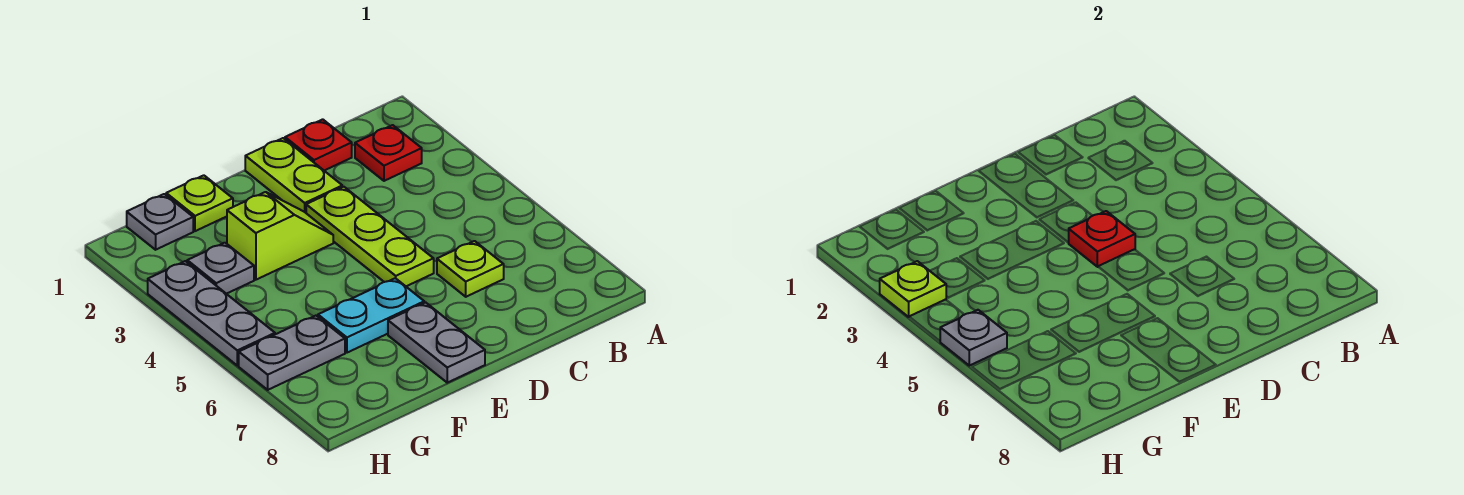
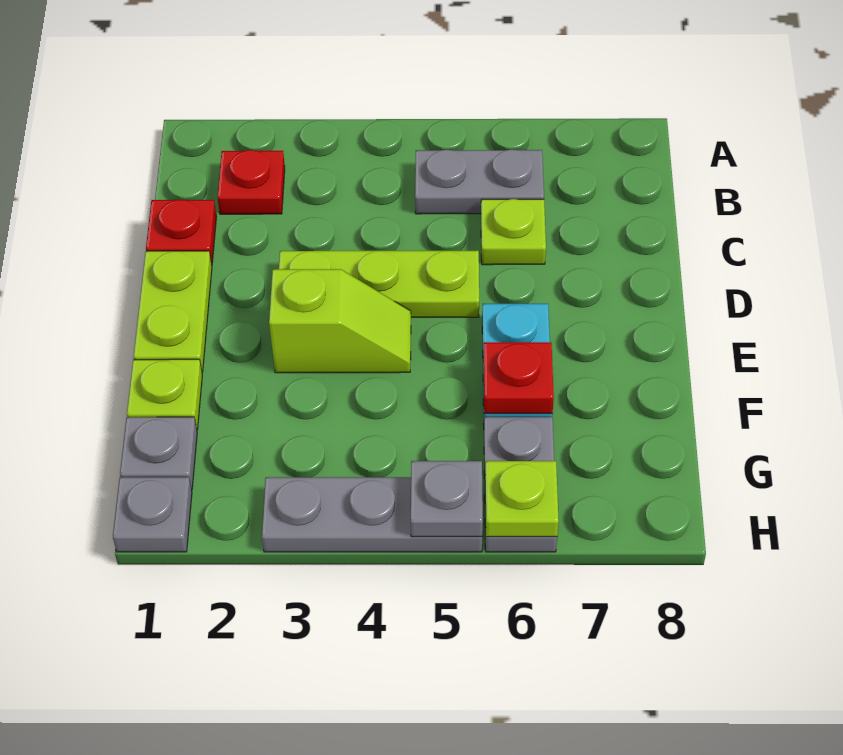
lime 1x2 plate [245,138,342,213] -> lime 1x2 plate turned to [133,251,212,372]
red 1x1 plate [1069,211,1135,267] -> red 1x1 plate moved to [483,342,554,414]
lime 1x2 slope [227,192,333,280] -> lime 1x2 slope turned to [269,269,411,373]
grey 1x2 plate [388,303,485,383] -> grey 1x2 plate moved to [415,149,544,214]
grey 1x1 plate [187,243,254,294] -> grey 1x1 plate moved to [113,477,192,552]
lime 1x1 plate [880,261,946,317] -> lime 1x1 plate moved to [485,461,559,537]

